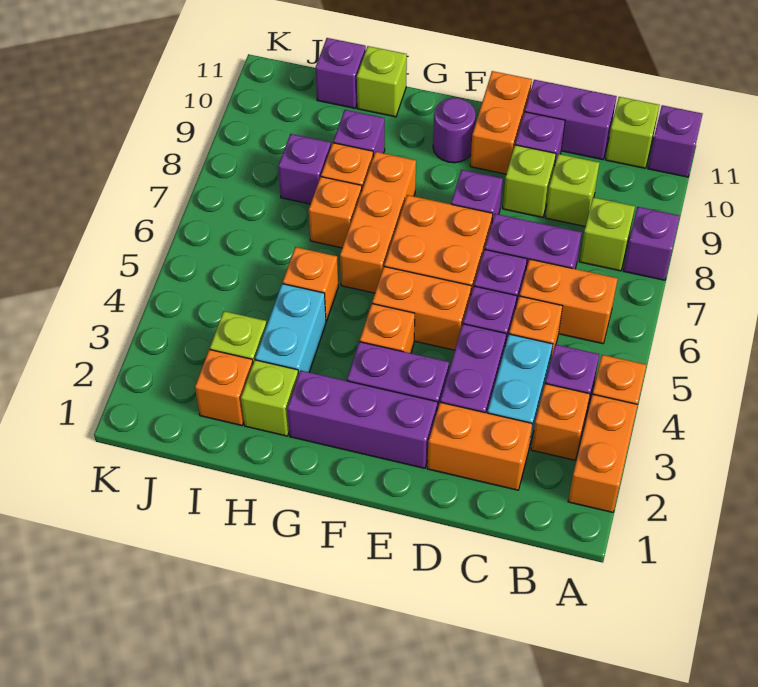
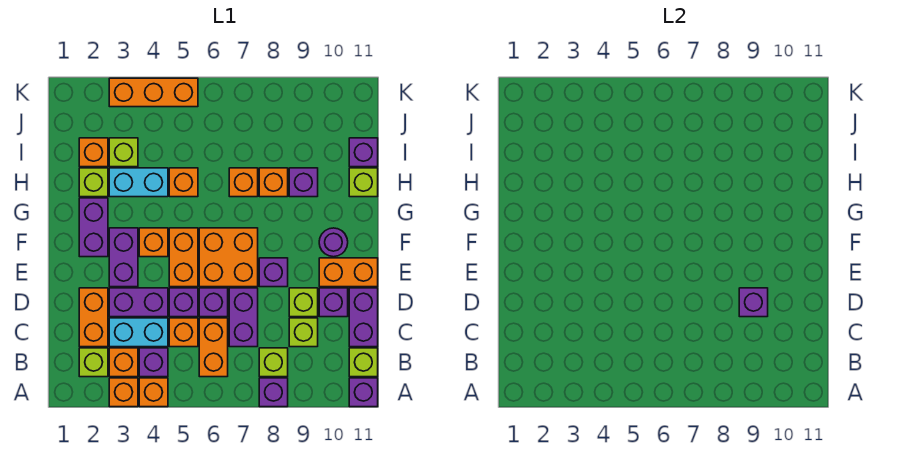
orange 1x2 brick [568,394,638,512] -> orange 1x1 brick [109,378,138,407]
none -> lime 1x1 brick [79,348,108,377]
purple 1x3 brick [287,370,438,468] -> purple 1x2 brick [79,198,108,257]
orange 1x3 brick [340,152,416,293] -> orange 1x3 brick moved to [109,78,198,107]
purple 1x1 brick [278,134,331,204] -> purple 1x1 brick moved to [739,288,768,317]

